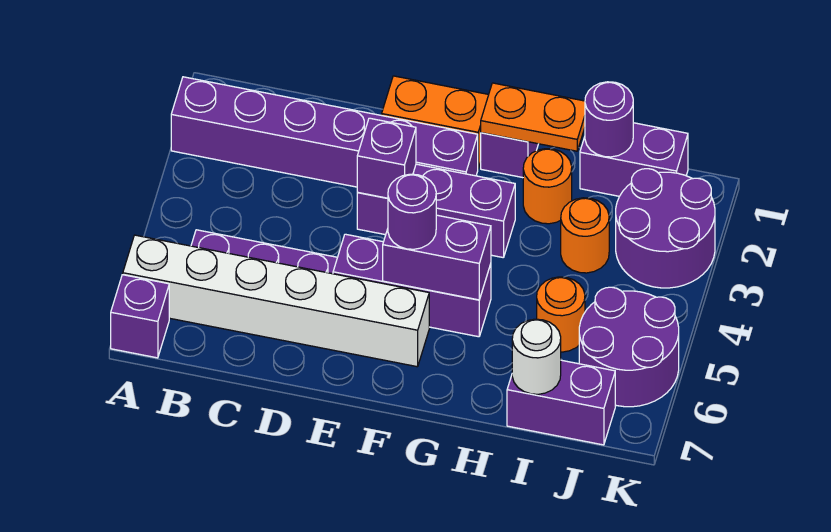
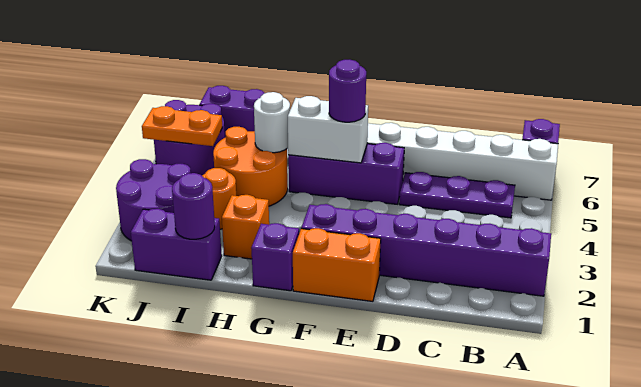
purple 1x3 brick [357,164,515,258] -> none
purple 1x1 brick [357,118,416,198] -> none
purple 1x2 brick [383,215,491,300] -> white 1x2 brick [288,96,368,163]
orange 1x2 plate [481,83,585,151] -> orange 1x2 plate moved to [142,106,222,146]
orange 1x1 round brick [523,149,572,224] -> orange 1x1 brick [222,195,269,259]
orange 1x1 round brick [537,277,585,352] -> orange 2x2 round brick [213,127,288,206]
white 1x1 round brick [512,319,561,394] -> white 1x1 round brick moved to [254,92,290,153]

